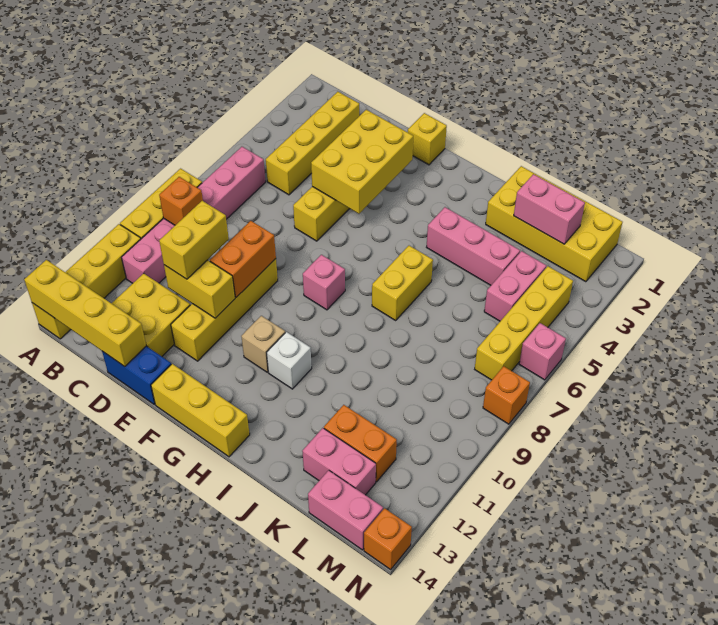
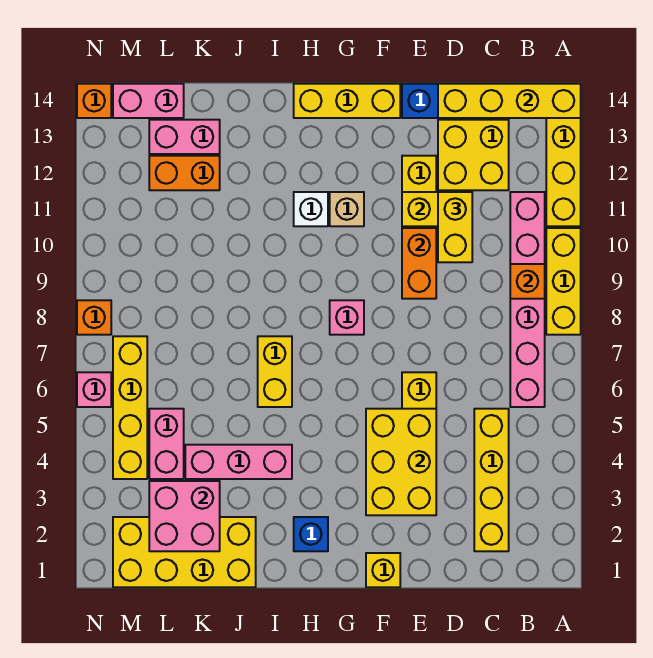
none -> blue 1x1 brick [294,517,328,551]
pink 1x2 brick [514,174,585,244] -> pink 2x2 brick [149,481,220,551]

